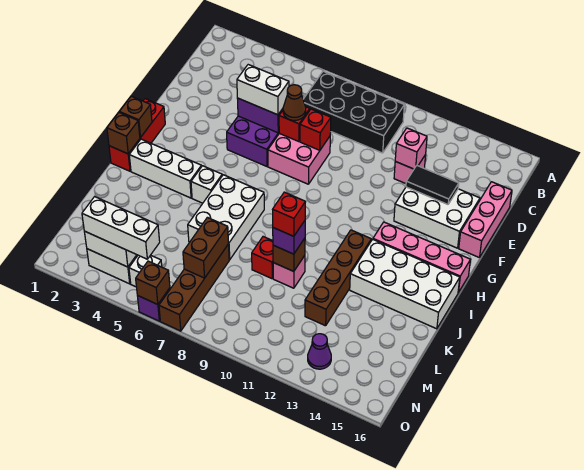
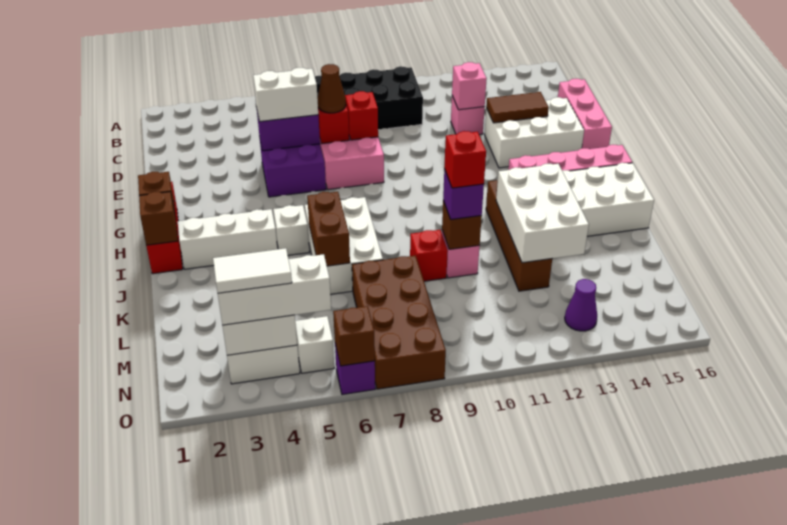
black 1x2 tile [406,166,459,204] -> brown 1x2 tile [486,92,549,123]
none -> white 2x3 brick [496,164,589,263]
brown 1x4 brick [159,244,229,331] -> brown 2x4 brick [352,256,446,389]
brown 1x2 brick [183,217,228,278] -> brown 1x2 brick moved to [307,192,350,266]
none -> white 1x2 tile [213,248,292,293]

